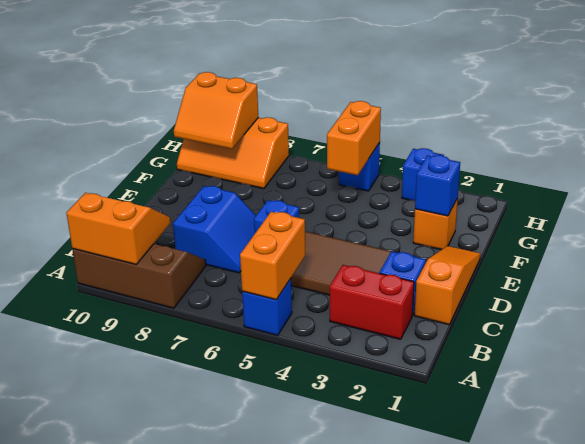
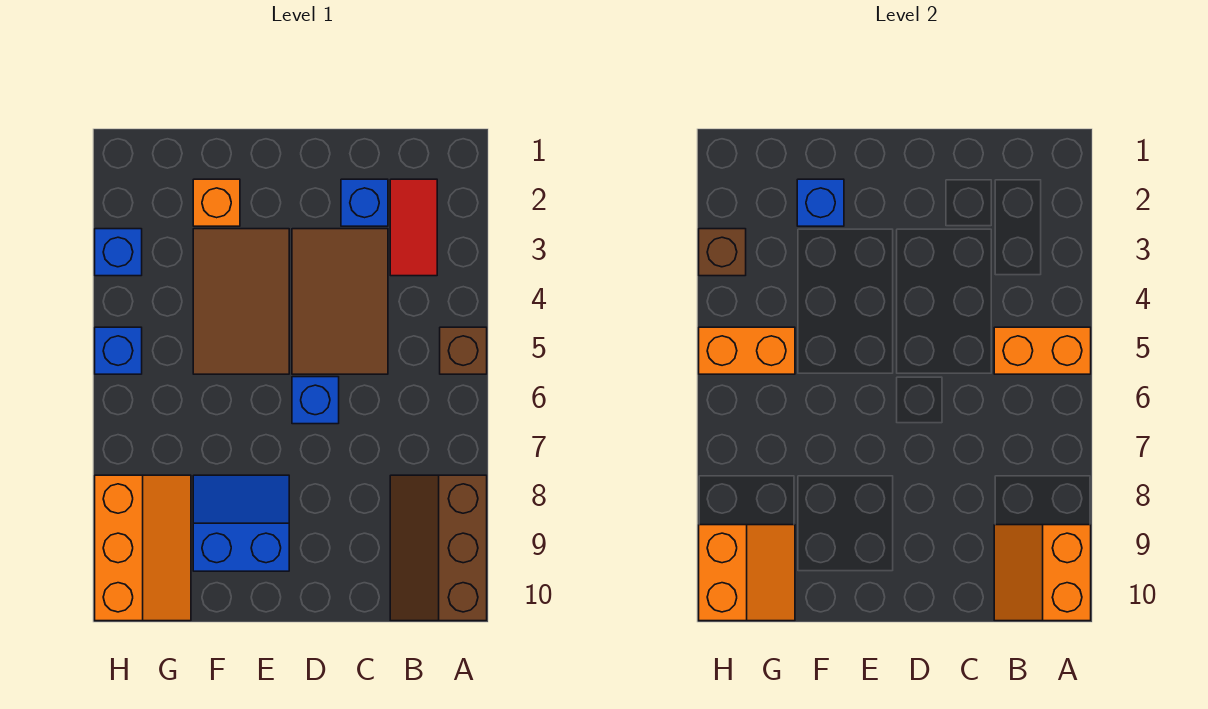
blue 1x1 brick [242,279,292,335] -> brown 1x1 brick [440,327,487,374]
red 1x2 brick [330,265,414,339] -> red 1x2 tile [390,179,437,276]
orange 1x3 slope [415,246,480,325] -> none
blue 2x2 slope [173,186,256,273] -> blue 2x2 slope moved to [193,475,289,571]
none -> brown 2x3 tile [193,229,289,374]
none -> brown 1x1 brick [699,229,746,276]

